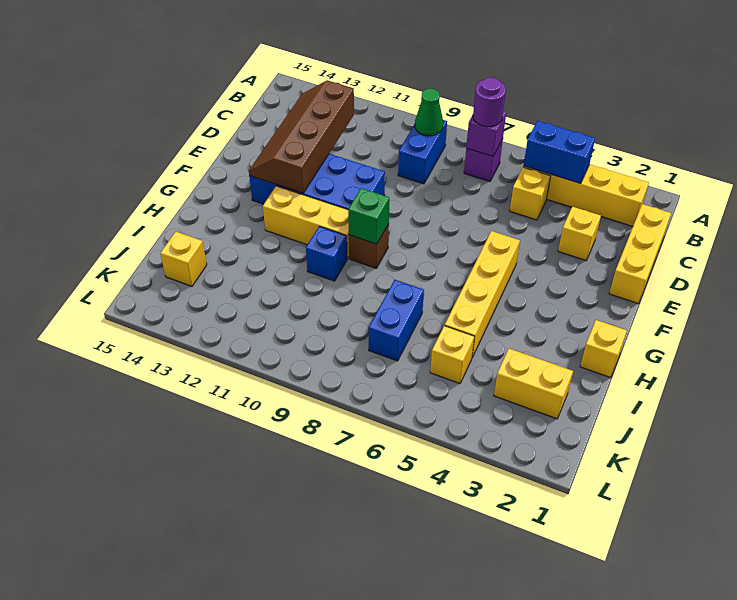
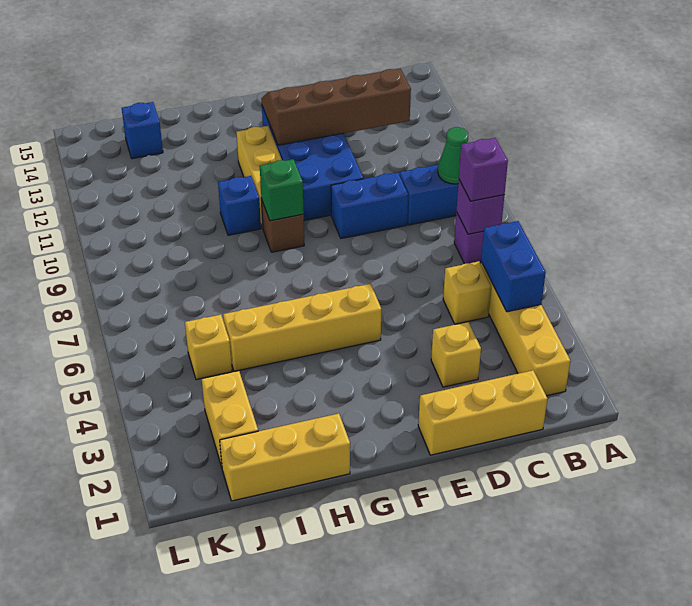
purple 1x1 round brick [473,77,506,127] -> purple 1x1 brick [459,138,508,201]
yellow 1x1 brick [580,320,627,378] -> yellow 1x3 brick [220,413,350,501]
blue 1x2 brick [369,280,424,361] -> blue 1x2 brick moved to [331,172,408,238]
yellow 1x1 brick [160,232,207,286] -> blue 1x1 brick [122,102,163,159]

